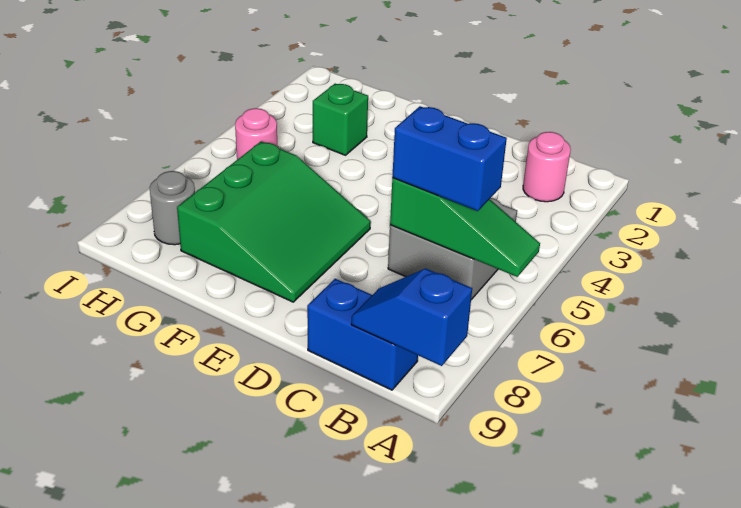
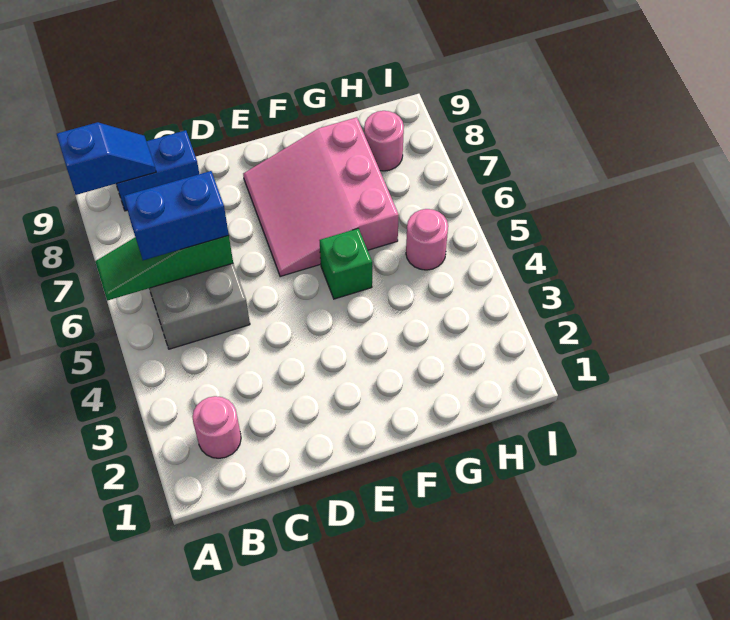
green 3x3 slope [177,141,371,302] -> pink 3x3 slope [243,117,399,277]
green 1x1 brick [313,84,368,155] -> green 1x1 brick moved to [320,228,372,299]
grey 1x1 round brick [150,171,195,245] -> pink 1x1 round brick [364,111,404,171]

